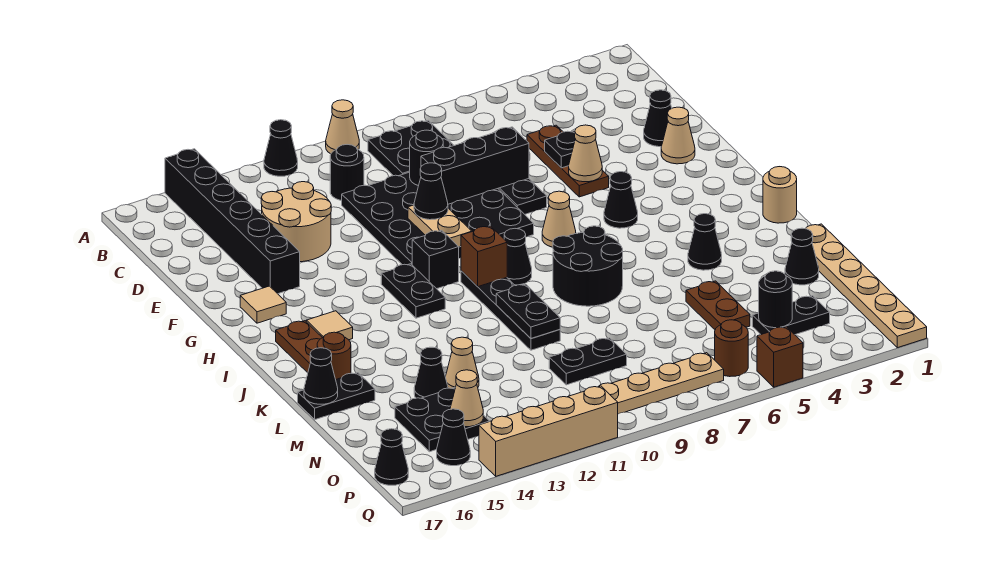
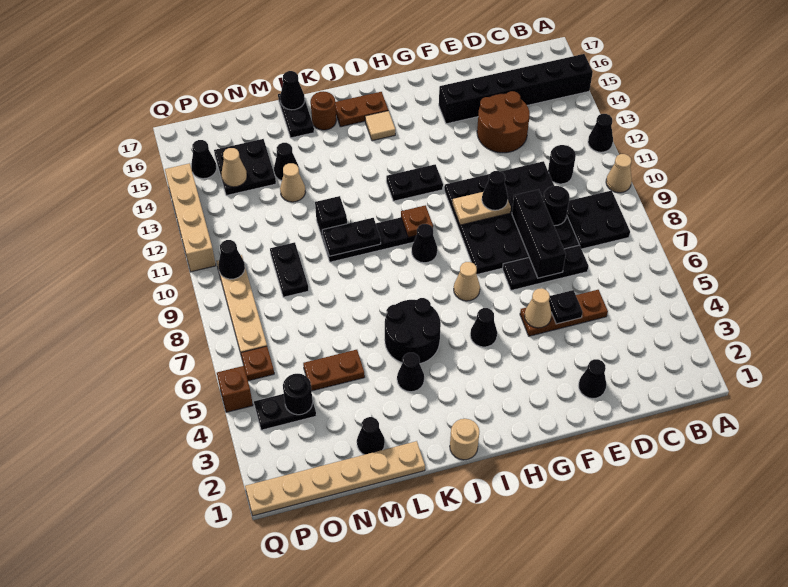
tan 2x2 round brick [261,182,331,262] -> brown 2x2 round brick [477,91,530,153]
tan 1x1 cone [661,107,695,164] -> none
tan 1x1 tile [240,286,286,323] -> none
black 1x1 brick [412,230,459,289] -> black 1x1 brick moved to [315,196,347,239]
brown 1x1 brick [461,226,507,287] -> brown 1x1 plate [401,205,433,237]
black 2x2 round brick [553,226,623,306] -> black 2x2 round brick moved to [385,298,441,364]
black 1x2 plate [752,296,830,335] -> black 1x2 plate turned to [254,394,316,430]
brown 1x1 round brick [715,320,748,377] -> brown 1x1 plate [241,346,274,381]
black 1x1 cone [375,429,408,485] -> black 1x1 cone moved to [218,240,245,279]

